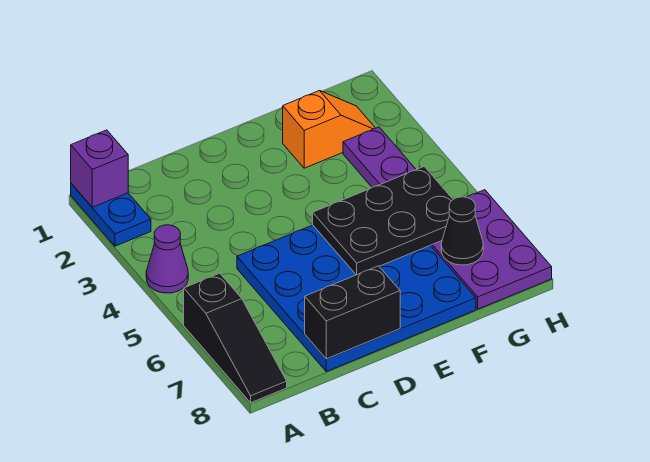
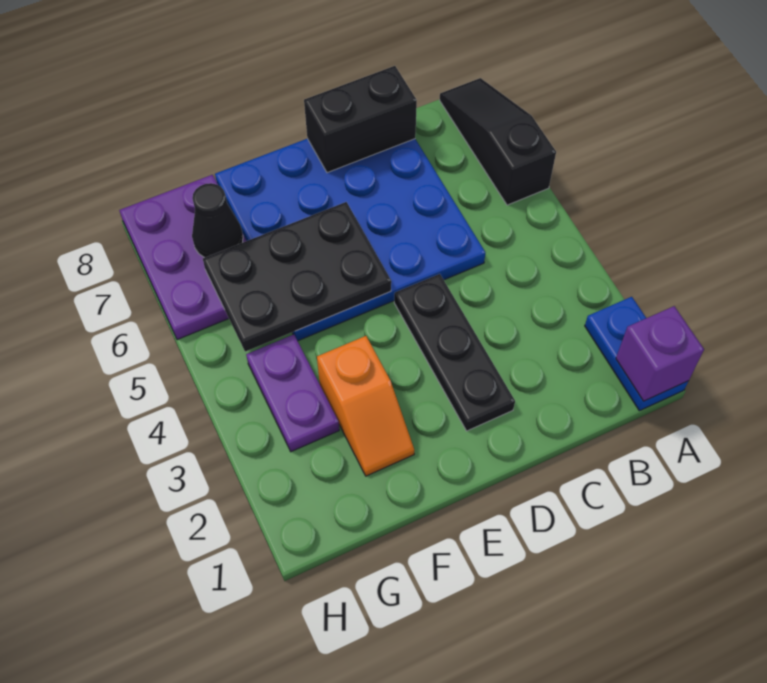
purple 1x1 cone [146,225,188,293] -> none
none -> black 1x3 plate [394,274,515,431]
orange 1x2 slope [283,91,375,168] -> orange 1x2 slope turned to [317,336,414,476]

